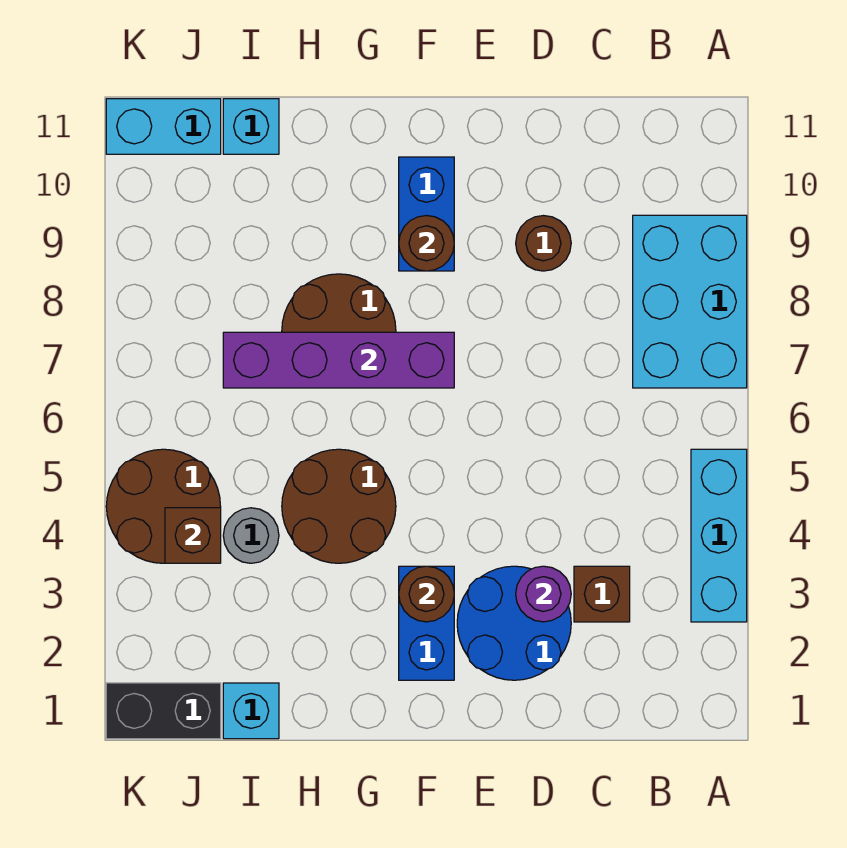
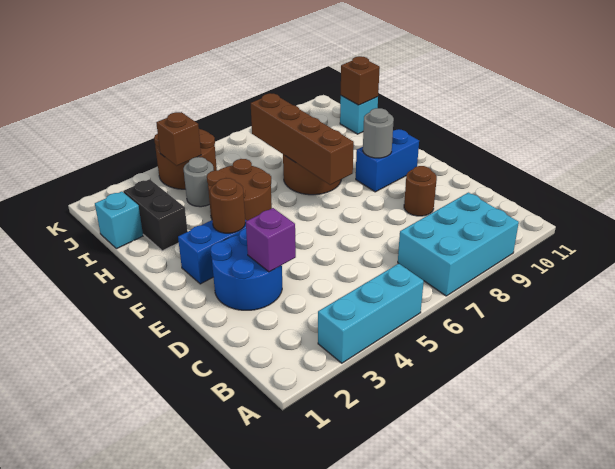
brown 1x1 brick [574,566,630,622] -> brown 1x1 brick moved to [341,56,380,105]
purple 1x1 round brick [516,566,571,622] -> purple 1x1 brick [246,208,296,272]
purple 1x4 brick [223,332,454,388] -> brown 1x4 brick [251,93,354,185]
brown 1x1 round brick [399,216,454,271] -> grey 1x1 round brick [363,108,394,158]
black 1x2 brick [106,683,221,739] -> black 1x2 brick moved to [123,179,188,251]
cyan 1x2 brick [106,99,221,154] -> none

